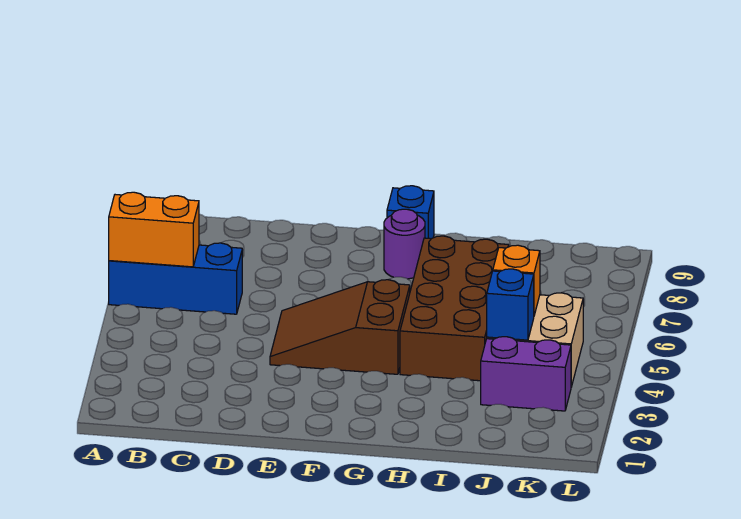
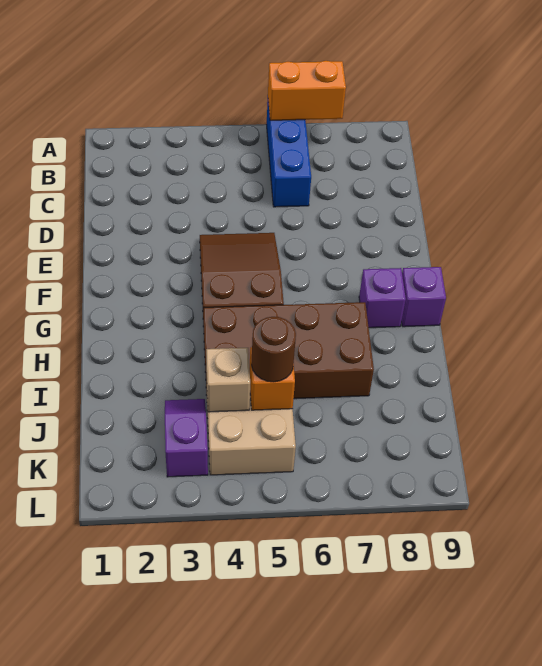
orange 1x2 brick [109,192,199,267] -> orange 1x2 brick turned to [268,61,346,120]
purple 1x1 round brick [384,209,425,279] -> purple 1x1 brick [359,268,406,328]
blue 1x1 brick [387,186,434,239] -> purple 1x1 brick [402,267,446,327]
purple 1x2 brick [481,337,571,411] -> purple 1x2 slope [165,399,208,477]
blue 1x1 brick [487,269,534,340] -> tan 1x1 brick [206,348,250,412]
none -> brown 1x1 round brick [251,317,296,382]

